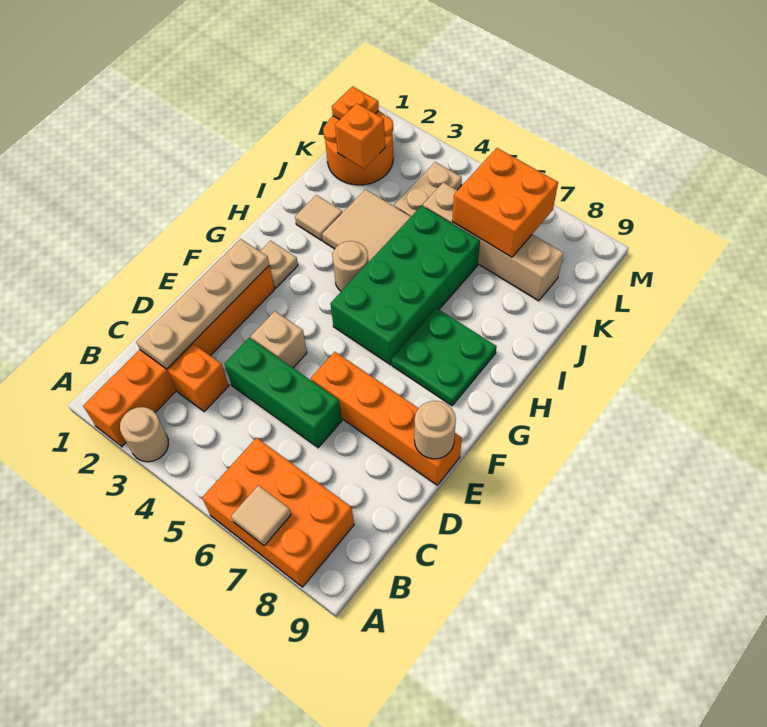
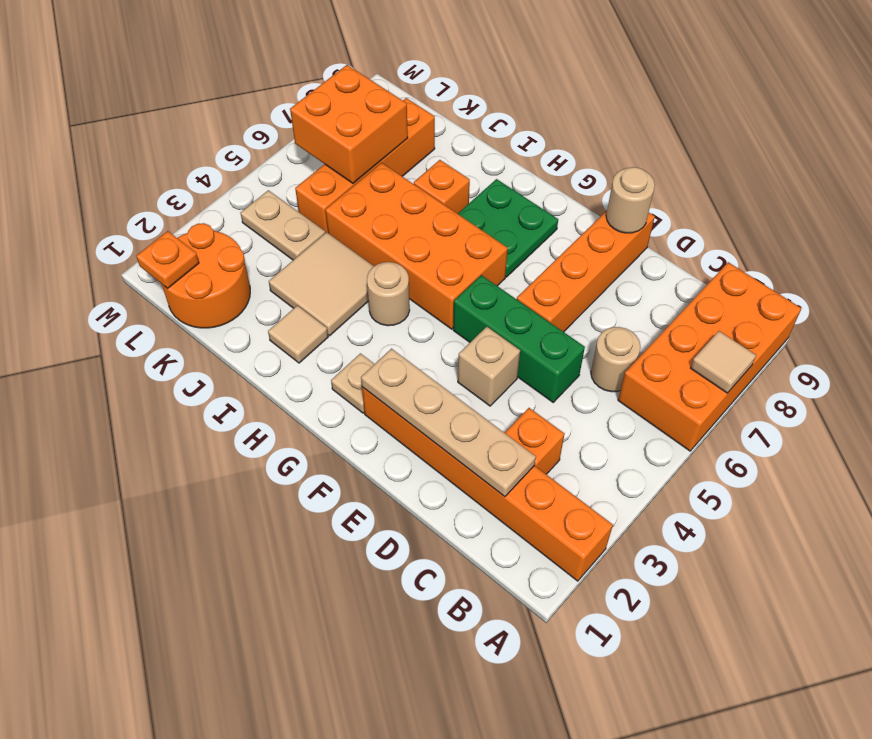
tan 1x1 round brick [120,407,169,462] -> tan 1x1 round brick moved to [591,327,641,392]
orange 2x3 brick [202,438,354,587] -> orange 2x4 brick [618,262,801,451]
green 1x3 brick [224,338,342,448] -> green 1x3 brick turned to [453,275,585,402]
green 2x4 brick [330,206,480,365] -> orange 2x4 brick [325,163,508,329]
orange 1x1 brick [335,103,385,169] -> orange 1x1 brick moved to [414,160,470,214]
tan 1x4 brick [423,182,564,301] -> orange 1x4 brick [295,98,435,233]

